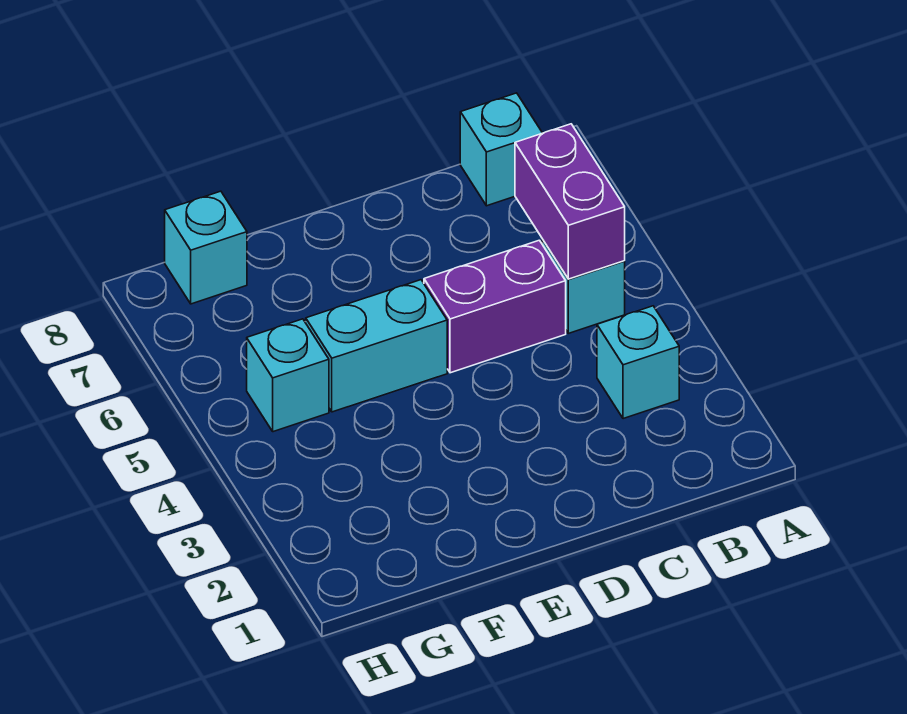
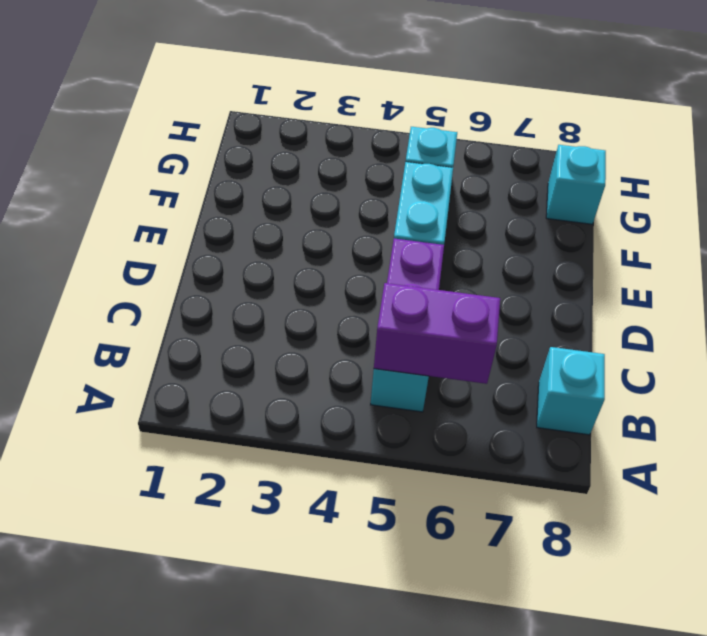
cyan 1x1 brick [597,306,679,419] -> none

